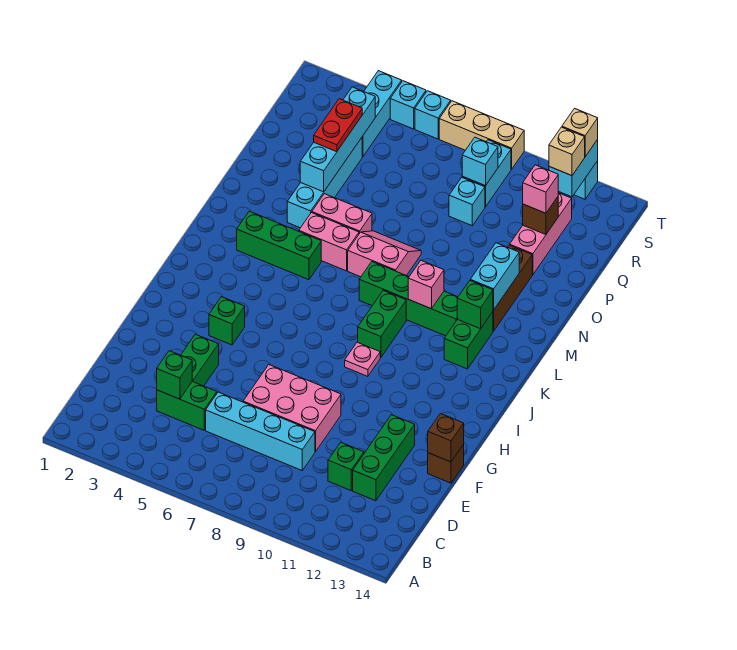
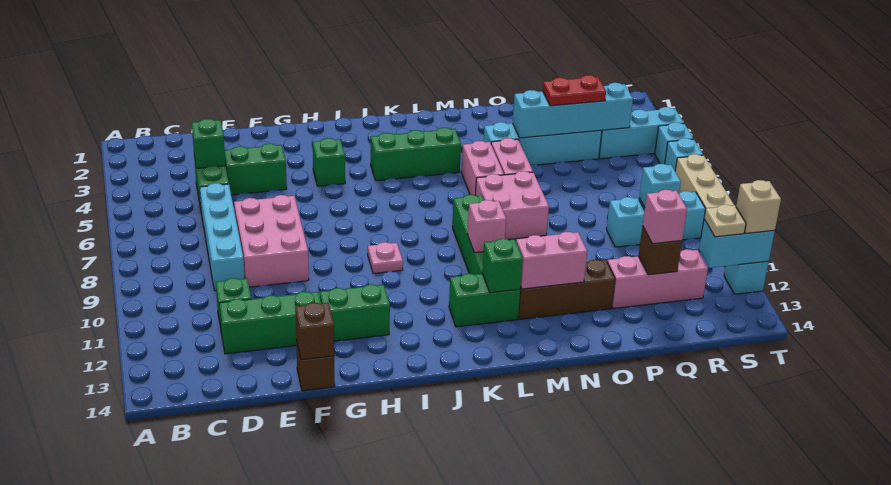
green 1x2 brick [358,290,406,358] -> green 1x2 brick moved to [320,284,390,341]
green 1x3 brick [237,211,321,280] -> green 1x3 brick turned to [371,128,461,181]
pink 2x2 slope [348,231,421,277] -> pink 2x2 brick [475,171,549,240]
cyan 1x2 brick [470,243,519,310] -> pink 1x2 brick [516,232,587,289]
tan 1x1 brick [549,127,585,176] -> tan 1x1 plate [704,205,746,237]

